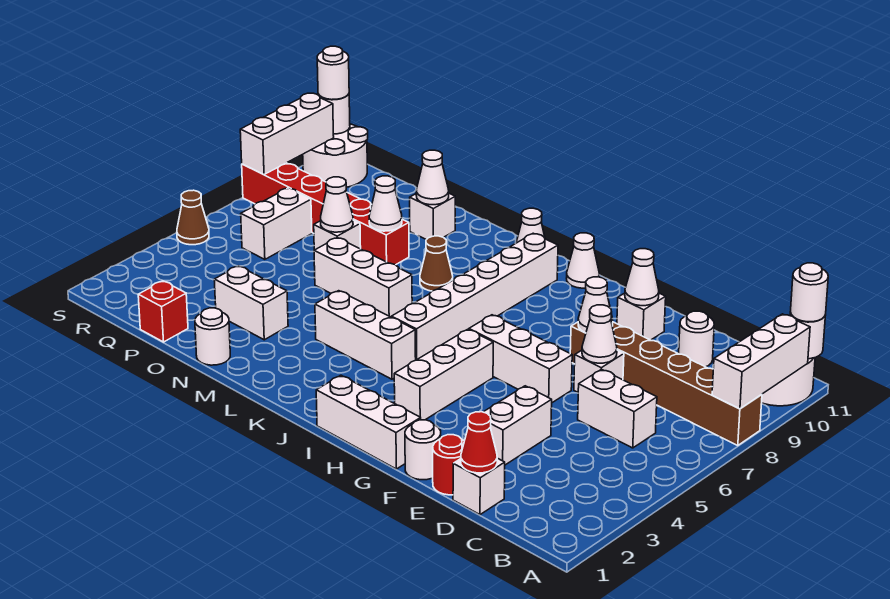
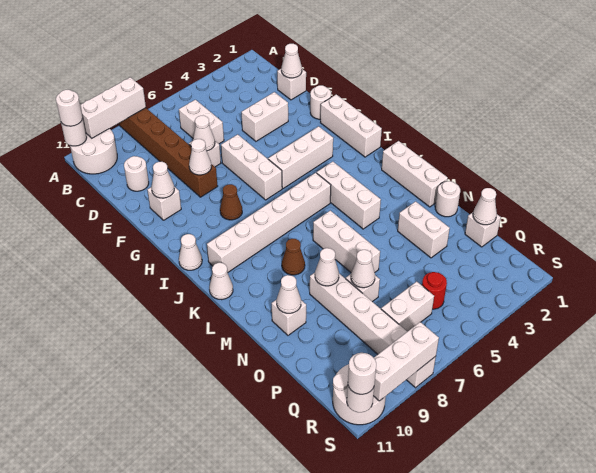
red 1x1 cone [461,412,497,473] -> white 1x1 cone [281,44,302,78]
red 1x1 round brick [433,435,464,495] -> red 1x1 round brick moved to [422,272,447,309]
none -> white 1x3 brick [382,141,448,207]
red 1x6 brick [242,163,409,265] -> white 1x6 brick [310,273,436,388]
red 1x1 brick [138,281,188,342] -> white 1x1 brick [465,212,501,247]
none -> white 1x1 cone [473,188,497,225]
brown 1x1 cone [177,190,209,245] -> brown 1x1 cone moved to [220,184,242,220]

